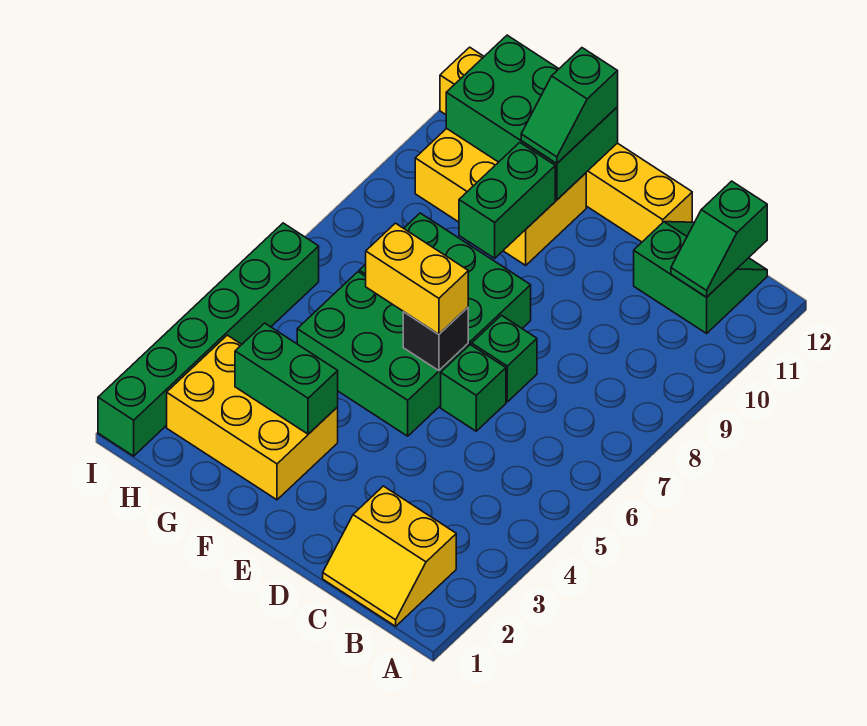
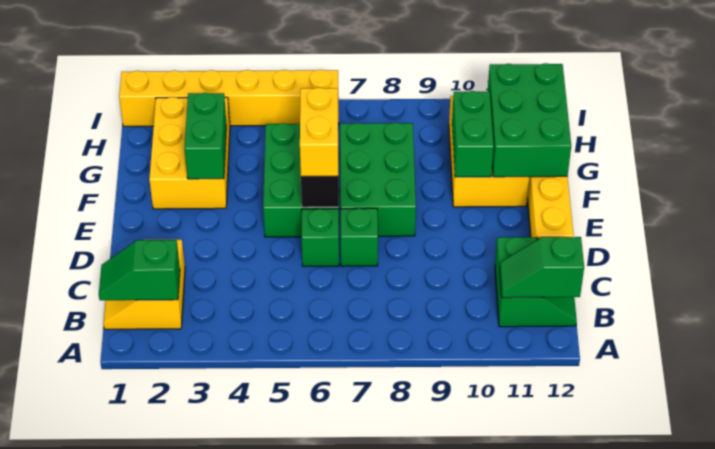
green 1x2 brick [459,143,555,258] -> green 1x2 brick turned to [452,91,494,177]
green 1x2 slope [521,48,618,164] -> green 1x2 slope moved to [99,240,180,300]
green 1x6 brick [98,223,319,456] -> yellow 1x6 brick [119,70,339,126]

